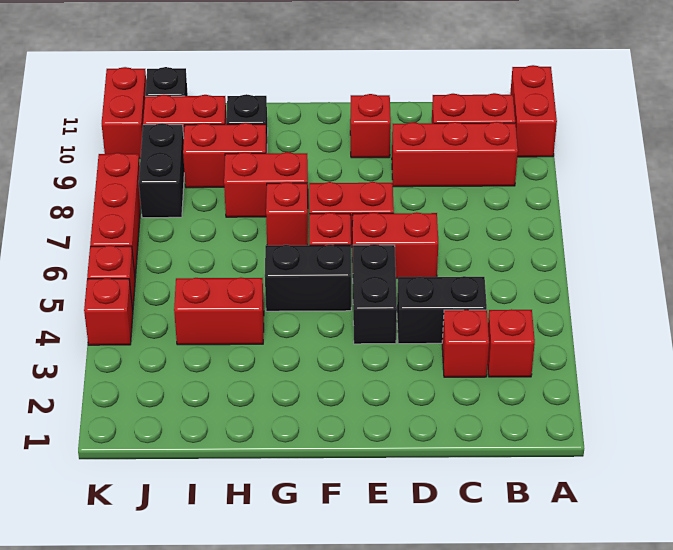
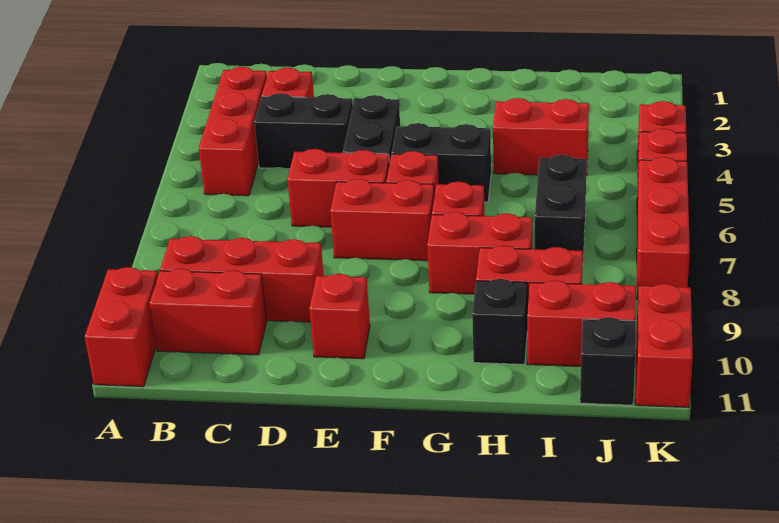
red 1x1 brick [488,309,535,377] -> red 1x3 brick [199,67,267,196]
black 1x2 brick [139,123,184,218] -> black 1x2 brick moved to [535,155,587,265]

